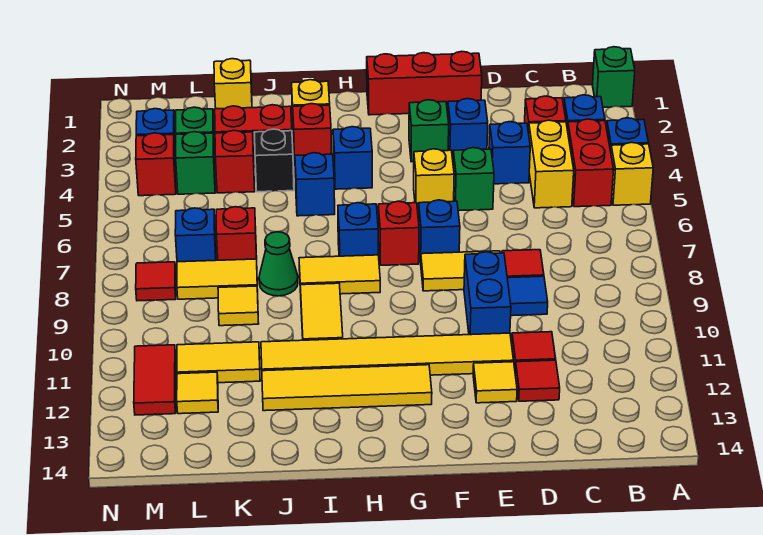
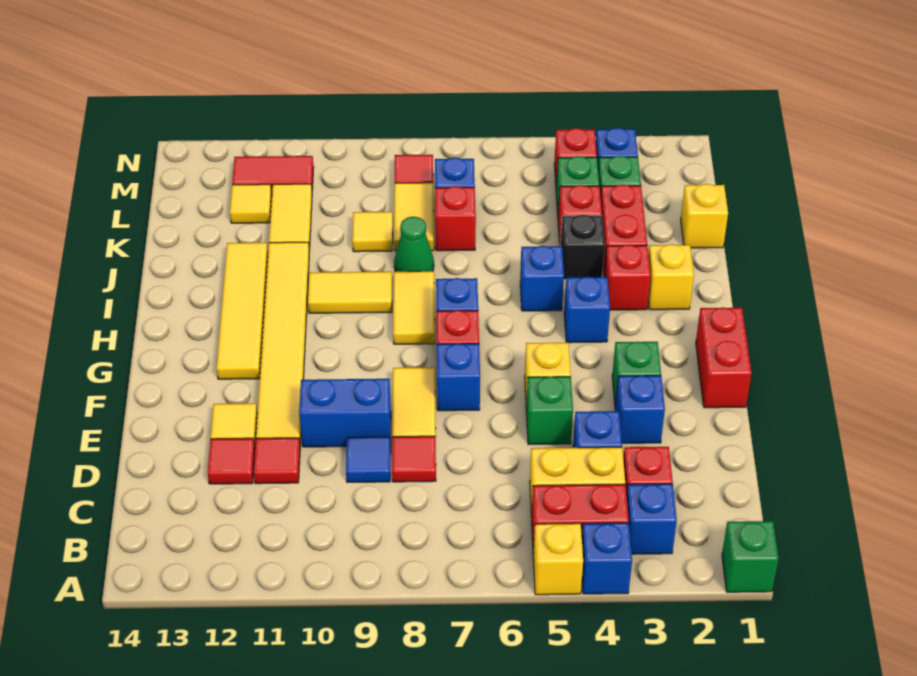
red 1x3 brick [367,51,482,115] -> red 1x2 brick [696,307,752,408]

